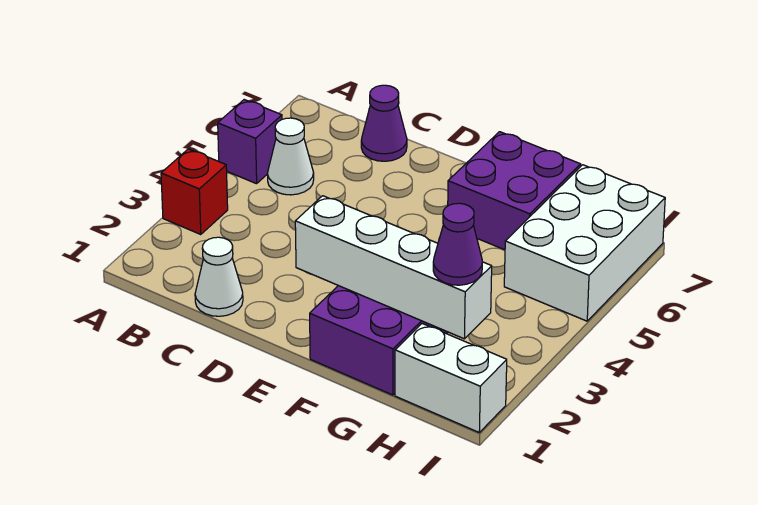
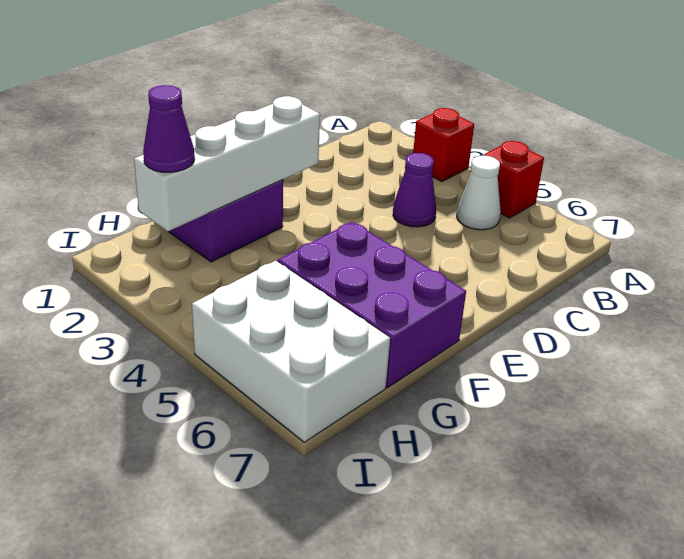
purple 1x1 brick [218,100,282,184] -> red 1x1 brick [483,141,544,218]
white 1x1 cone [195,237,243,316] -> none
purple 1x1 cone [361,85,407,161] -> purple 1x1 cone moved to [393,153,436,227]
purple 2x2 brick [448,132,581,250] -> purple 2x3 brick [278,222,466,388]
white 1x2 brick [395,324,507,432] -> none

